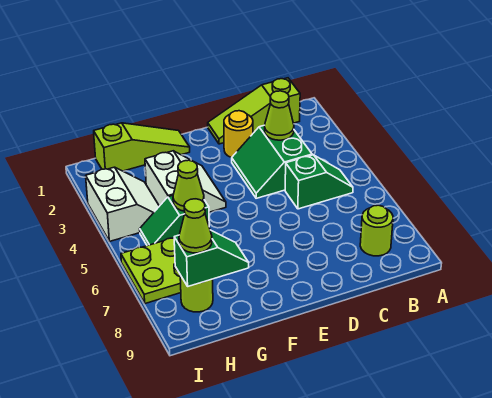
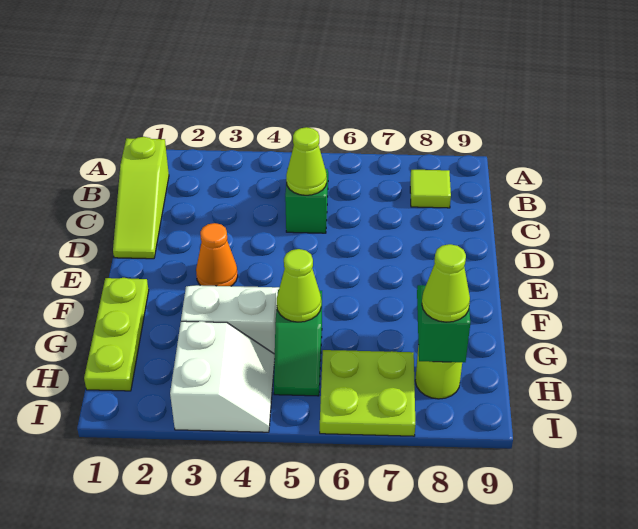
lime 1x1 round brick [360,205,393,256] -> lime 1x1 tile [410,170,451,208]
green 2x2 slope [232,125,312,198] -> none
lime 1x1 cone [265,91,294,140] -> lime 1x1 cone moved to [286,127,327,195]
yellow 1x1 round brick [224,111,253,158] -> none
none -> orange 1x1 cone [196,223,238,286]
lime 1x3 slope [94,123,190,171] -> lime 1x3 plate [84,278,149,391]
white 2x2 slope [86,167,159,242] -> white 2x2 slope turned to [170,321,274,432]

